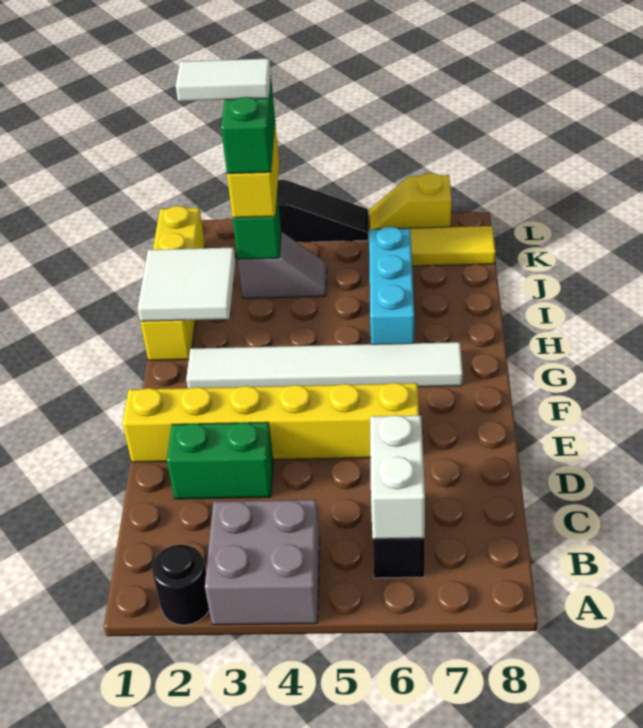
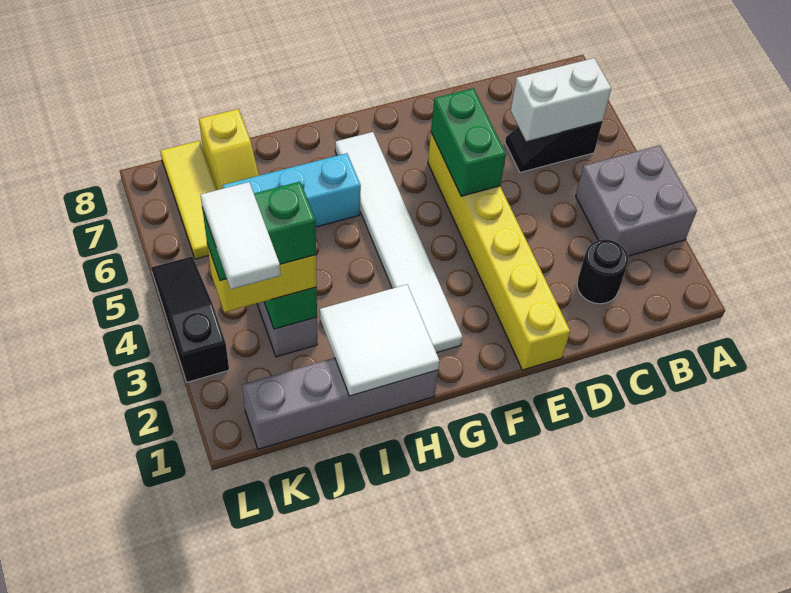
black 1x1 round brick [152,545,209,625] -> black 1x1 round brick moved to [577,239,628,304]
green 1x2 brick [167,422,273,499] -> green 1x2 brick moved to [431,88,506,196]
yellow 1x4 brick [140,206,205,360] -> grey 1x4 brick [242,358,438,449]
yellow 1x2 slope [370,173,451,229] -> yellow 1x2 slope moved to [199,109,259,190]

